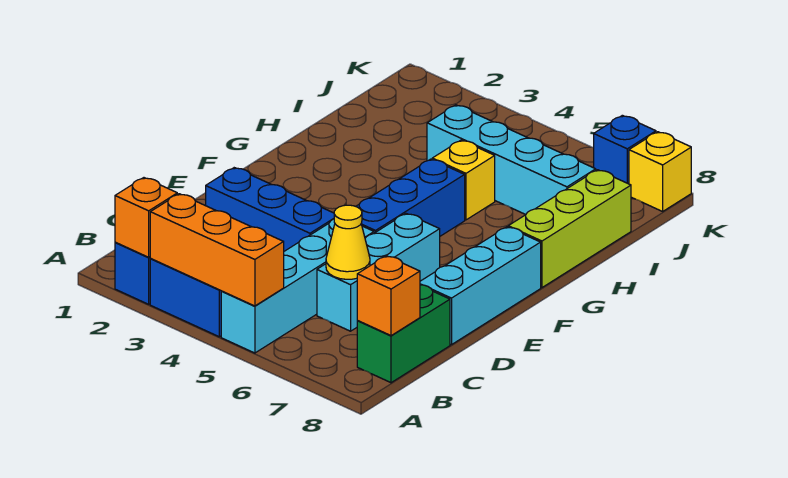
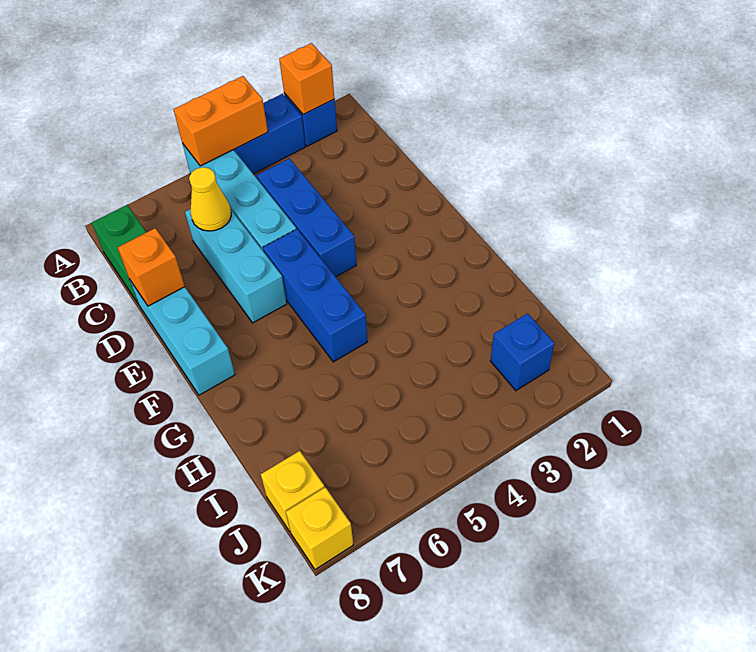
orange 1x3 brick [150,194,284,306] -> orange 1x2 brick [174,76,268,166]
orange 1x1 brick [357,256,420,336] -> orange 1x1 brick moved to [118,228,185,306]
blue 1x3 brick [206,168,334,251] -> blue 1x3 brick turned to [257,158,356,277]
lime 1x3 brick [508,170,631,288] -> none
yellow 1x1 brick [432,140,495,220] -> yellow 1x1 brick moved to [261,451,325,532]
cyan 1x4 brick [427,105,596,215] -> none
blue 1x1 brick [594,115,656,184] -> blue 1x1 brick moved to [491,313,554,391]

